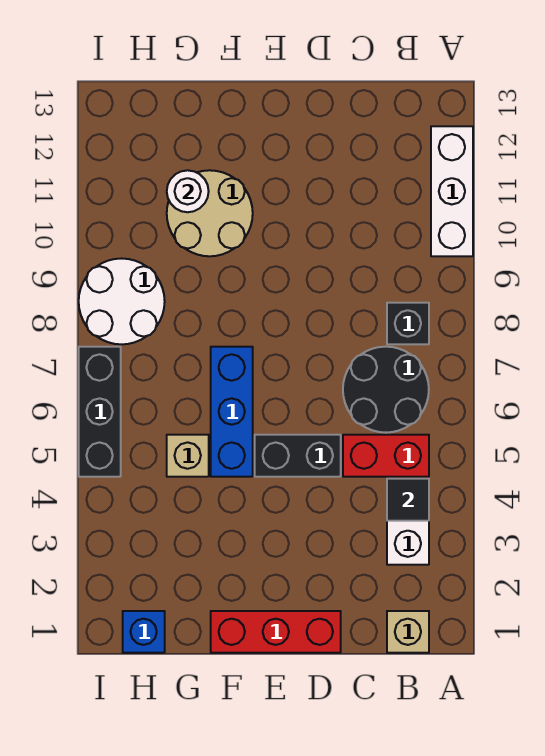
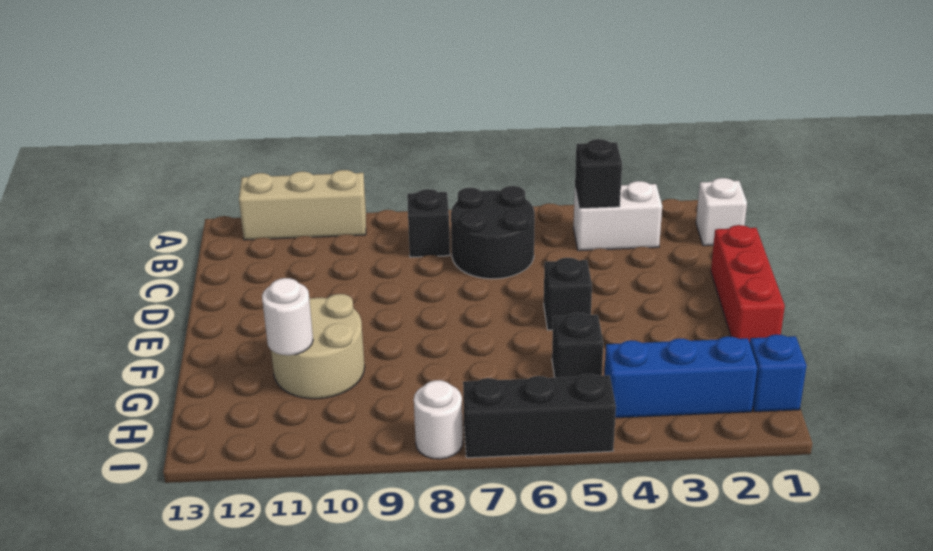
white 1x3 brick [431,126,473,256] -> tan 1x3 brick [239,170,366,240]
tan 1x1 brick [387,611,429,653] -> white 1x1 brick [696,178,747,246]
black 1x1 tile [387,479,429,521] -> black 1x1 brick [575,139,622,209]
red 1x2 brick [343,435,429,477] -> none
black 1x2 brick [255,435,341,477] -> black 1x1 brick [544,258,592,330]
blue 1x3 brick [211,347,253,477] -> blue 1x3 brick moved to [604,336,757,418]
tan 1x1 brick [167,435,209,477] -> black 1x1 brick [552,313,603,378]
white 2x2 round brick [79,258,165,344] -> white 1x1 round brick [414,380,463,459]

